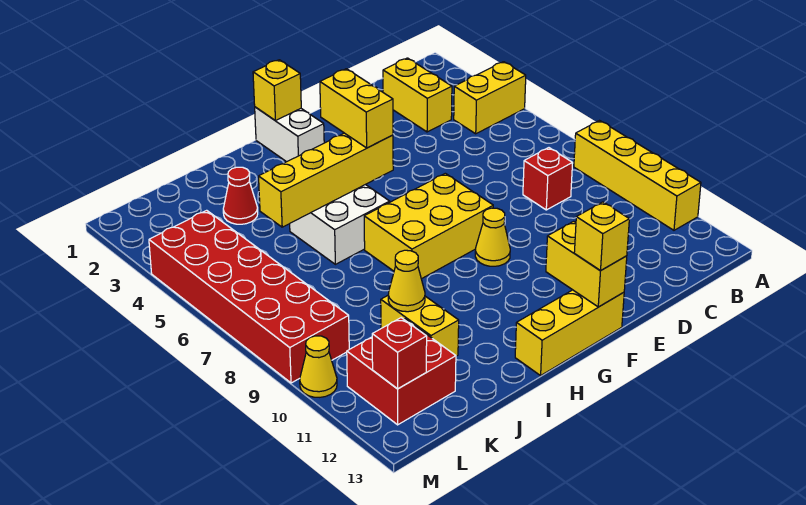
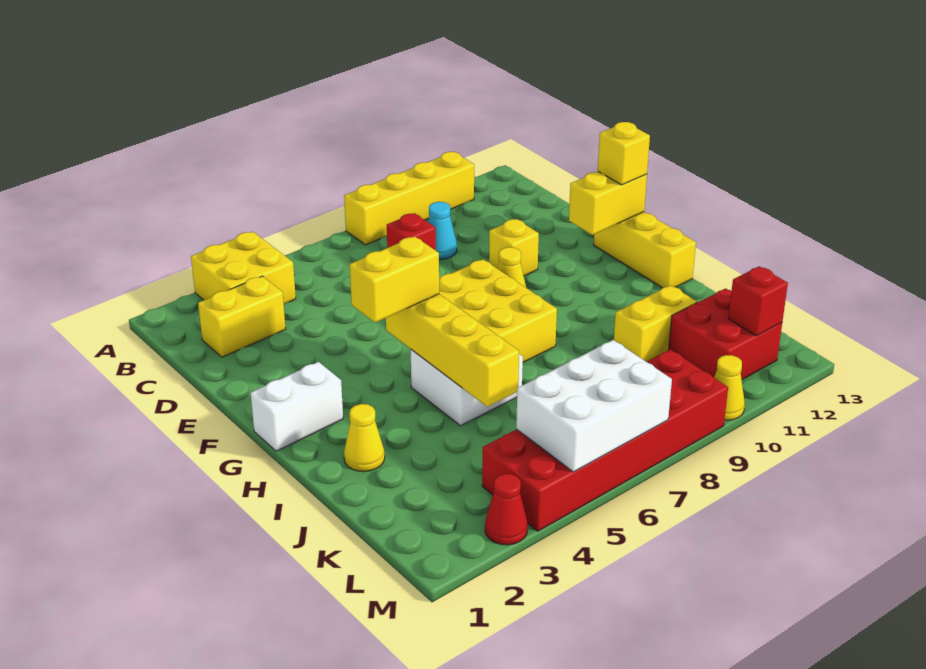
yellow 1x2 brick [454,62,526,134] -> yellow 2x2 brick [191,232,296,303]
none -> cyan 1x1 cone [428,202,457,259]
yellow 1x1 brick [253,60,301,121] -> yellow 1x1 brick moved to [489,219,539,276]
red 1x1 cone [223,167,258,224] -> red 1x1 cone moved to [485,474,528,545]
yellow 1x1 cone [388,250,425,312] -> yellow 1x1 cone moved to [344,404,385,472]
none -> white 2x3 brick [516,340,672,472]

